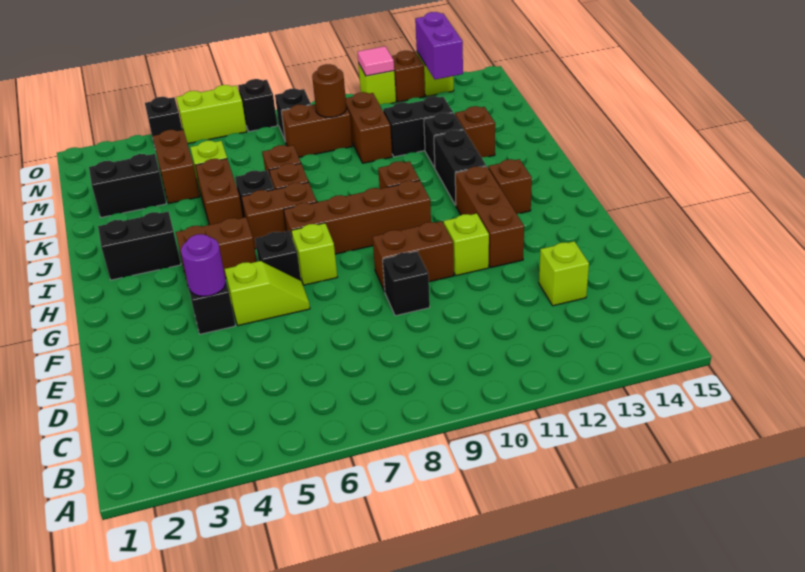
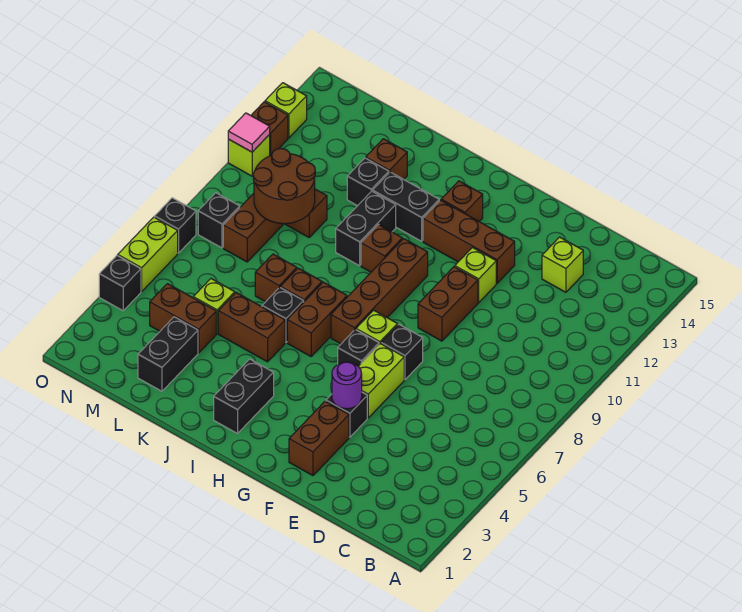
black 1x1 brick [383,251,430,316] -> black 1x1 brick moved to [381,324,423,379]
lime 1x2 slope [225,261,310,326] -> lime 1x2 brick [358,344,404,418]
brown 1x2 brick [176,217,257,285] -> brown 1x2 brick moved to [289,401,349,476]
black 1x2 brick [383,96,453,157] -> black 1x2 brick moved to [336,191,396,266]
brown 1x1 round brick [312,64,347,117] -> brown 2x2 round brick [253,149,315,224]
purple 1x2 brick [415,12,463,79] -> none

